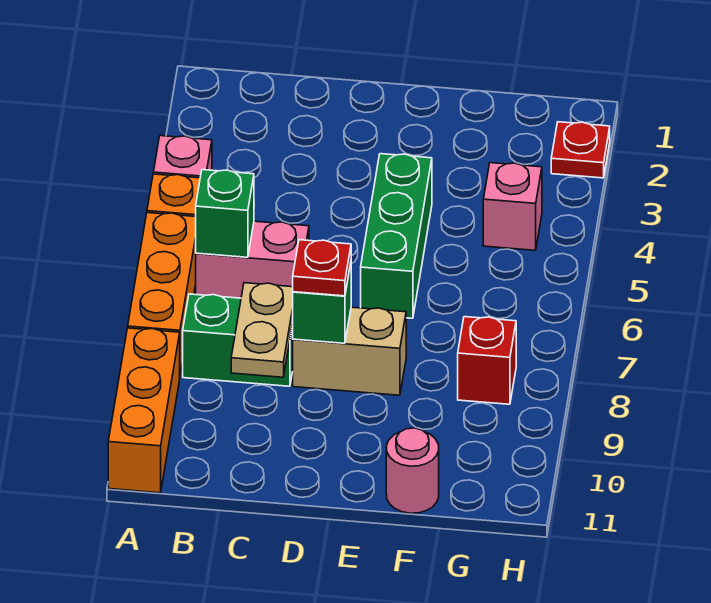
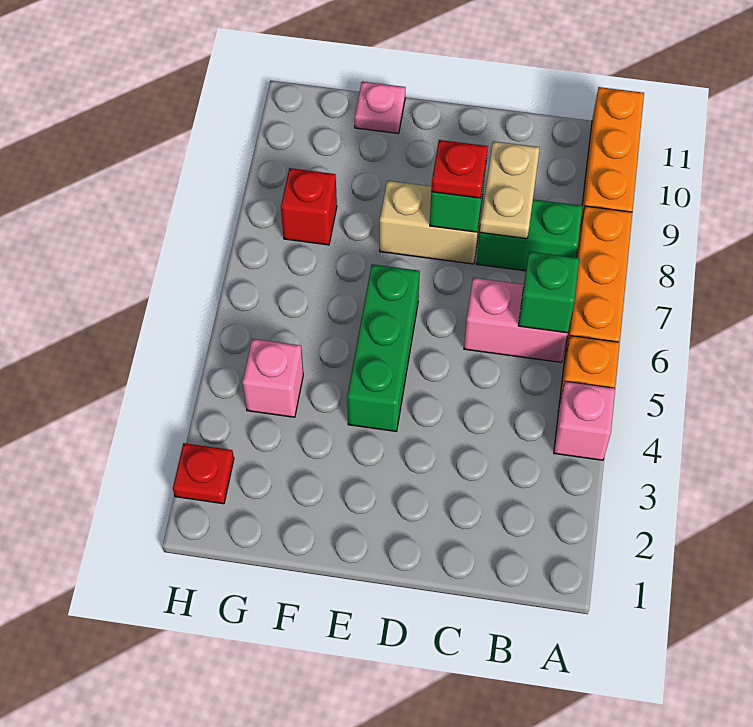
pink 1x1 round brick [386,428,439,513] -> pink 1x1 plate [355,82,406,133]

